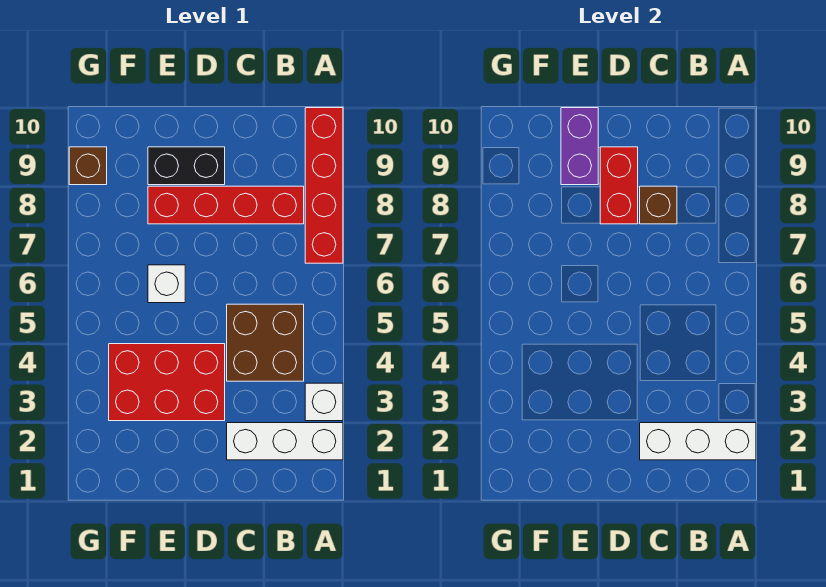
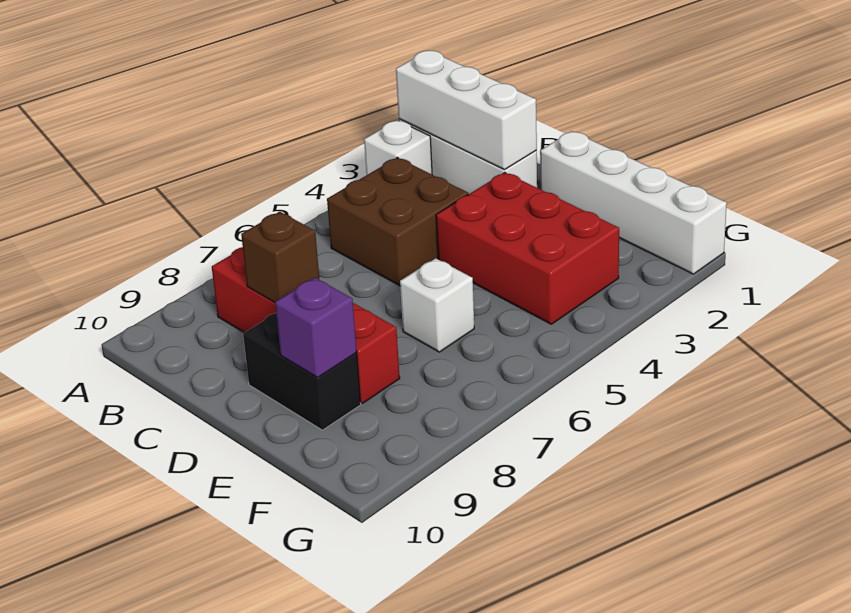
red 1x4 brick [305,108,343,263] -> none
none -> white 1x4 brick [540,131,727,274]
red 1x2 brick [600,147,638,224] -> none
purple 1x2 brick [561,108,598,185] -> purple 1x1 brick [275,278,357,377]
brown 1x1 brick [69,147,107,185] -> none

